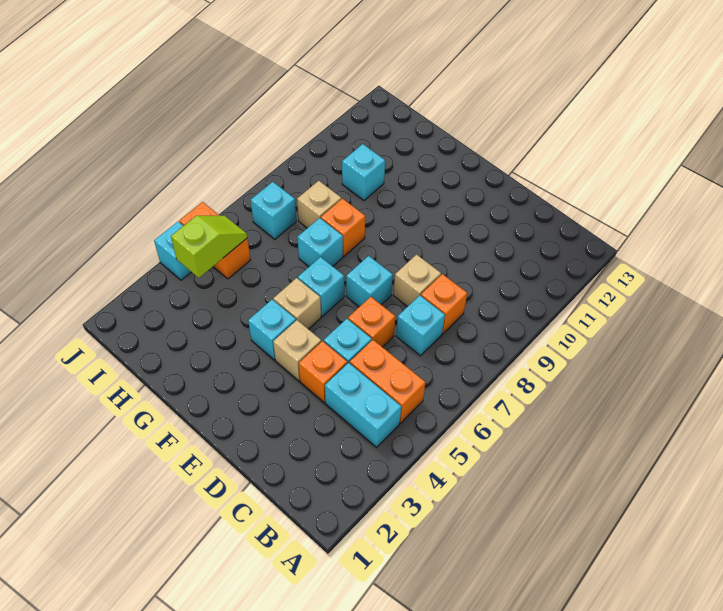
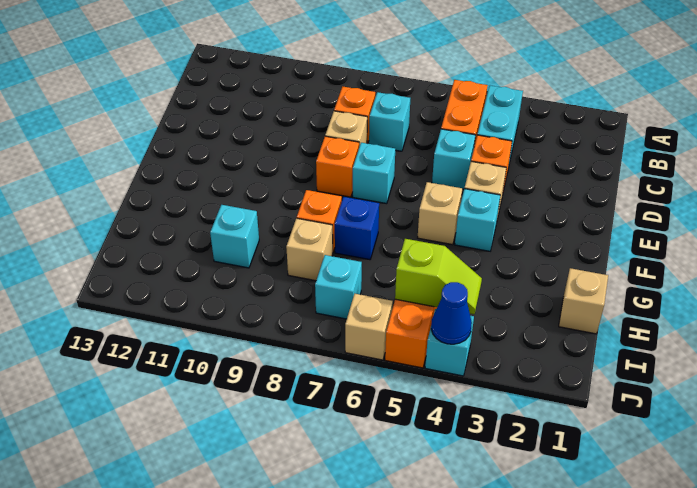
orange 1x1 brick [348,297,395,347] -> orange 1x1 brick moved to [316,136,359,197]
cyan 1x1 brick [298,257,344,316] -> none
cyan 1x1 brick [297,218,343,266] -> blue 1x1 brick [335,197,379,260]
none -> tan 1x1 brick [559,268,608,334]
lime 1x2 slope [171,216,247,278] -> lime 1x2 slope turned to [395,239,482,314]
none -> blue 1x1 cone [431,282,472,344]
none -> tan 1x1 brick [345,294,393,360]

